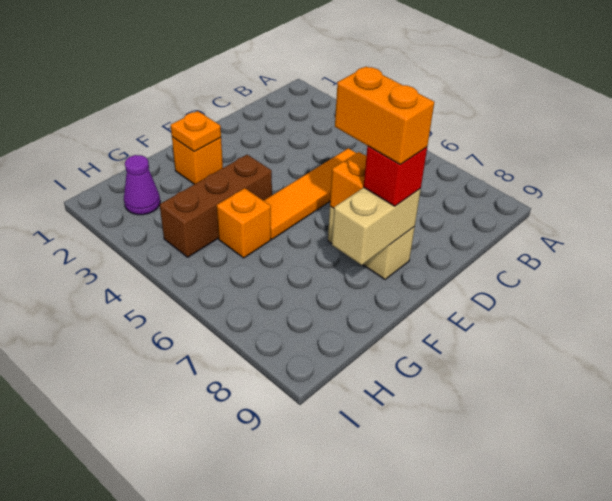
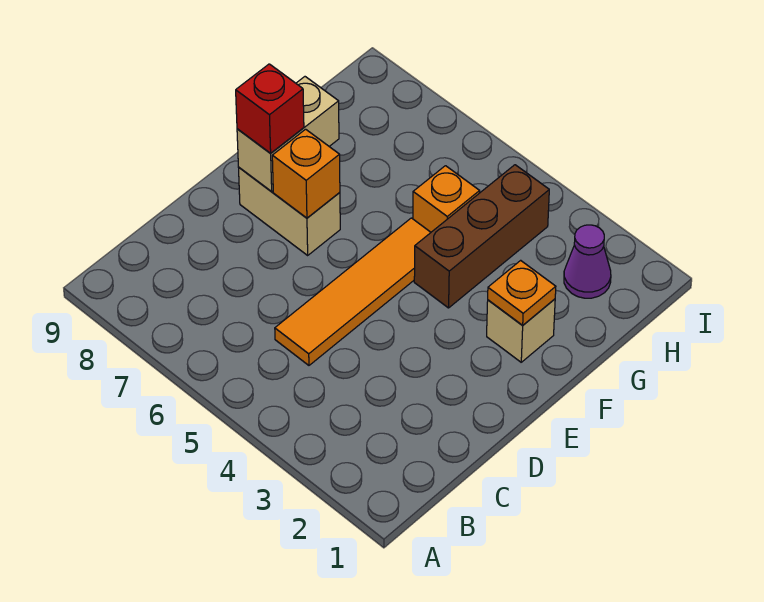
orange 1x2 brick [335,67,434,165] -> none
orange 1x1 brick [172,137,223,184] -> tan 1x1 brick [487,299,555,362]

